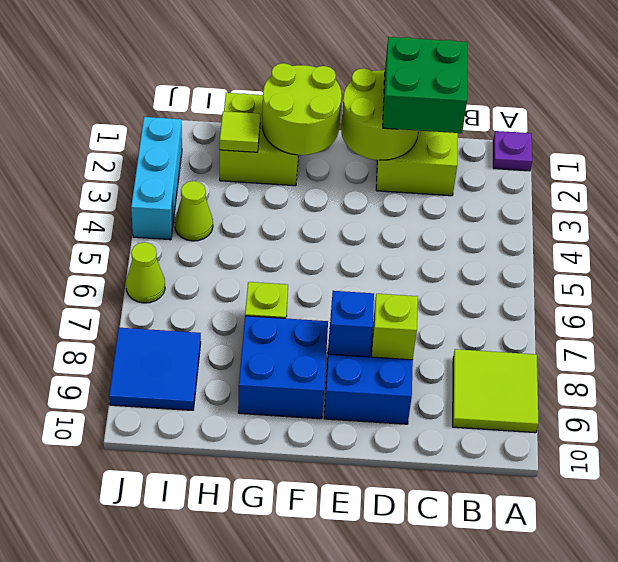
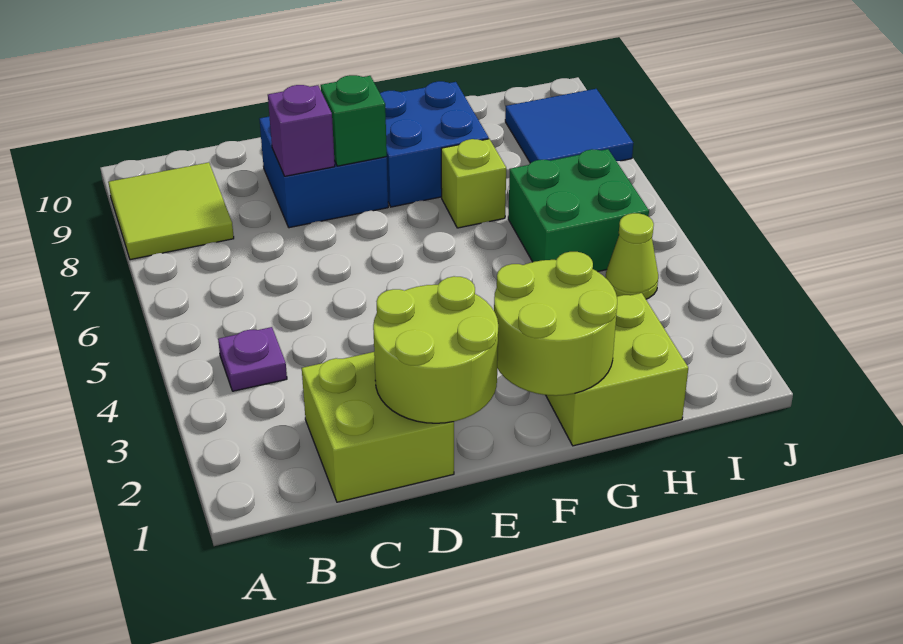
purple 1x1 plate [493,131,532,171] -> purple 1x1 plate moved to [218,327,287,391]
green 2x2 brick [383,37,467,133] -> green 2x2 brick moved to [508,149,649,272]
lime 1x1 brick [372,294,418,360] -> purple 1x1 brick [268,85,335,176]
blue 1x1 brick [328,291,374,357] -> green 1x1 brick [321,75,387,166]
lime 1x1 tile [220,111,260,152] -> none
cyan 1x3 brick [131,117,182,240] -> none
lime 1x1 cone [126,242,165,303] -> none

